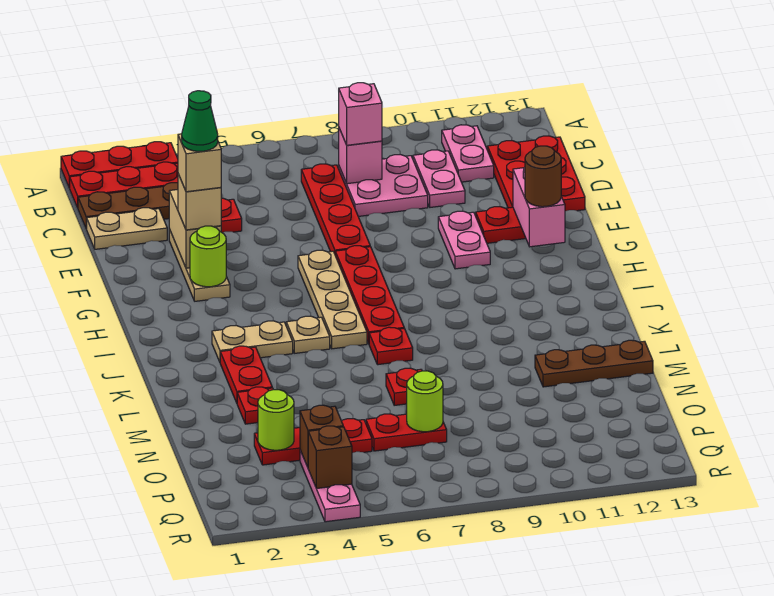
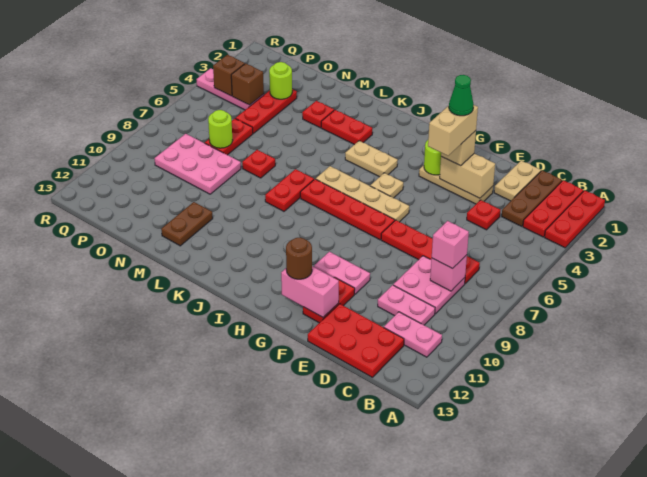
tan 1x1 brick [178,134,221,192] -> tan 1x2 brick [428,105,478,156]
tan 1x2 plate [212,321,293,362] -> tan 1x2 plate turned to [345,141,398,177]
tan 1x1 plate [286,316,330,353] -> tan 1x1 plate moved to [370,173,403,198]
red 1x1 plate [369,327,413,365] -> red 1x2 plate [265,169,314,211]
brown 1x3 plate [535,340,653,387] -> brown 1x2 plate [161,202,213,246]
none -> pink 2x3 plate [155,134,241,194]

